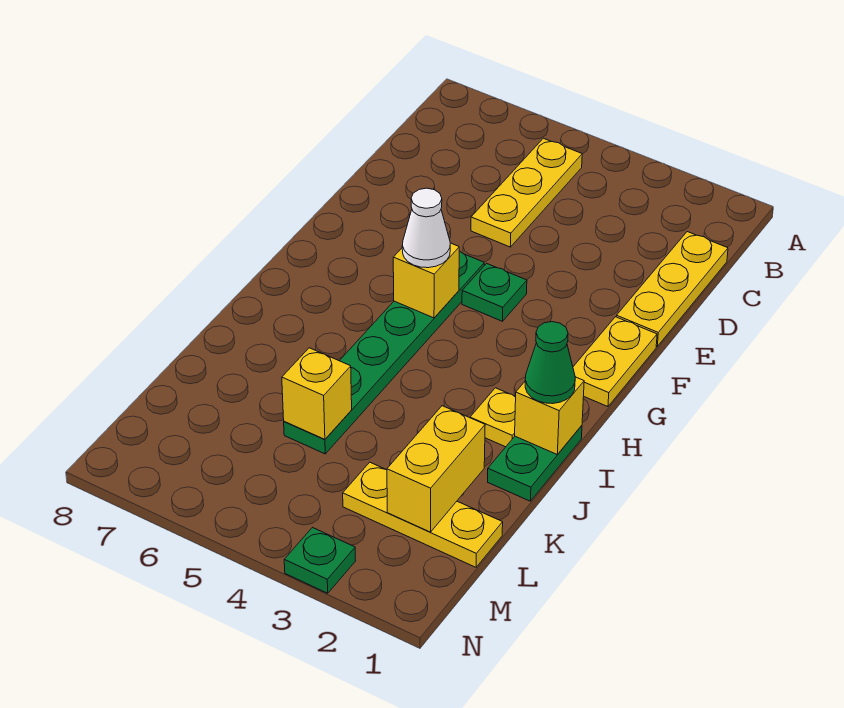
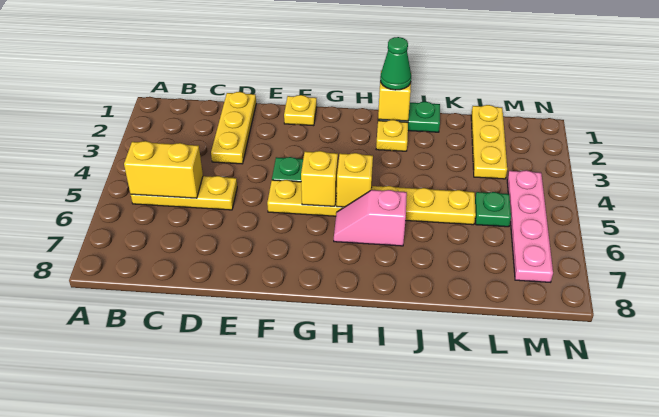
yellow 1x3 plate [616,232,728,346] -> yellow 1x3 plate turned to [211,92,256,164]
yellow 1x2 plate [573,317,657,407] -> yellow 1x1 plate [284,95,317,126]
green 1x6 plate [284,251,484,454] -> yellow 1x6 plate [267,180,476,225]
white 1x1 cone [402,188,450,268] -> none
none -> pink 1x2 slope [334,190,407,246]
yellow 1x2 brick [387,406,485,532] -> yellow 1x2 brick moved to [124,141,203,198]
yellow 1x1 brick [282,348,352,440] -> yellow 1x1 brick moved to [337,153,373,207]
none -> pink 1x4 plate [507,170,553,282]
green 1x1 plate [284,528,355,593] -> green 1x1 plate moved to [475,192,511,227]

